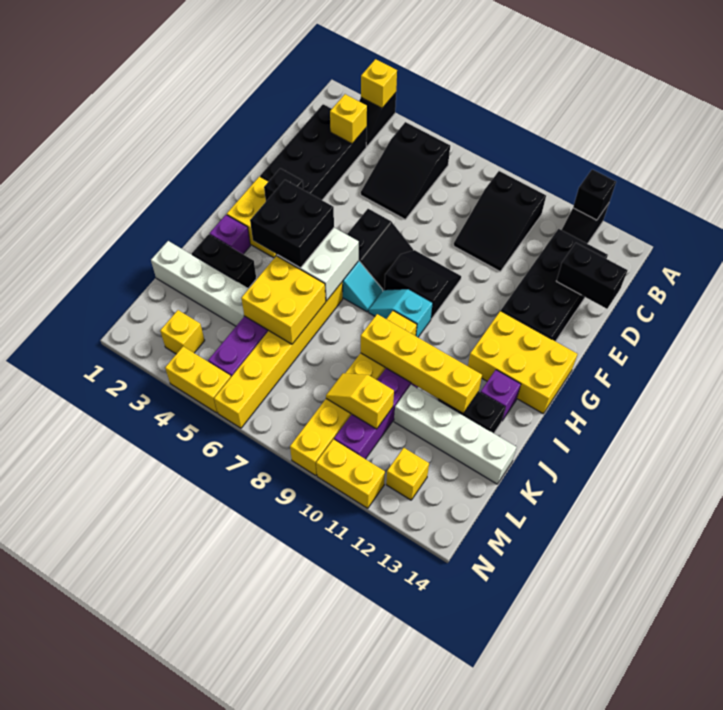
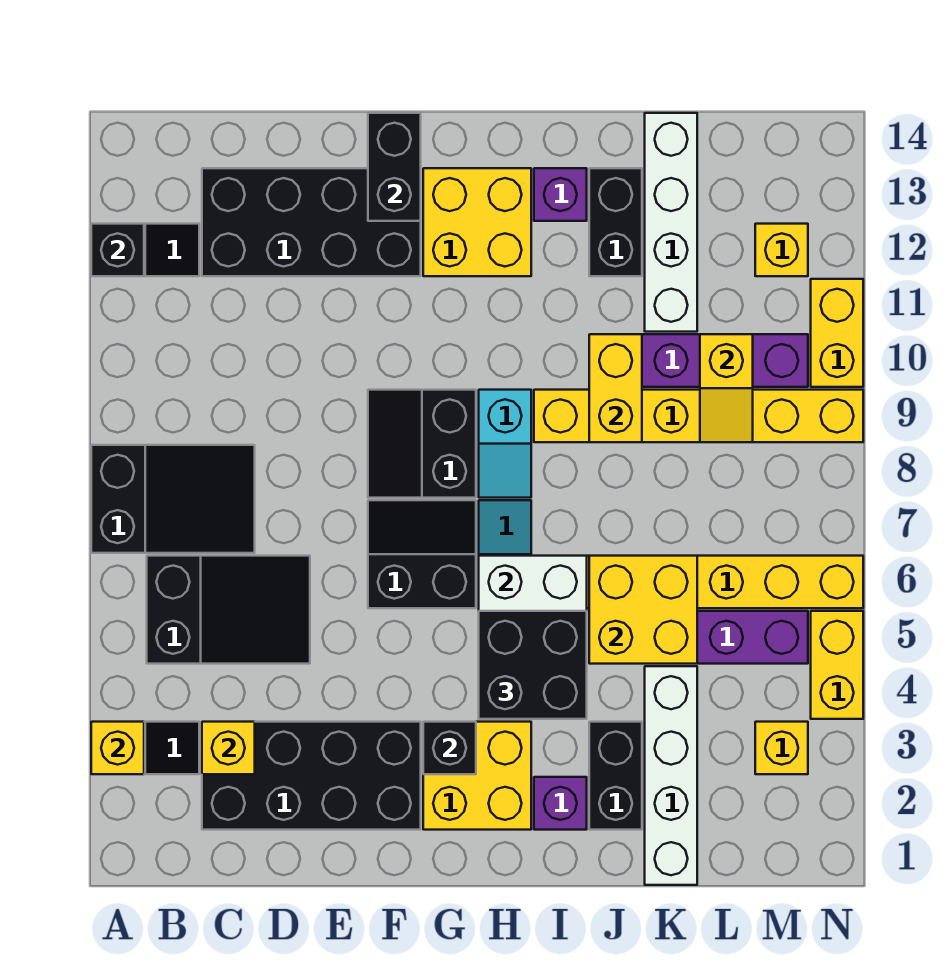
black 2x3 slope [454,171,546,271] -> black 2x3 slope moved to [91,445,255,553]
black 1x2 brick [557,243,628,309] -> black 1x2 brick moved to [368,113,421,221]
yellow 2x3 brick [468,311,578,414] -> yellow 2x2 brick [423,168,531,276]
yellow 1x4 brick [361,314,482,413] -> yellow 1x2 brick [589,334,642,442]

